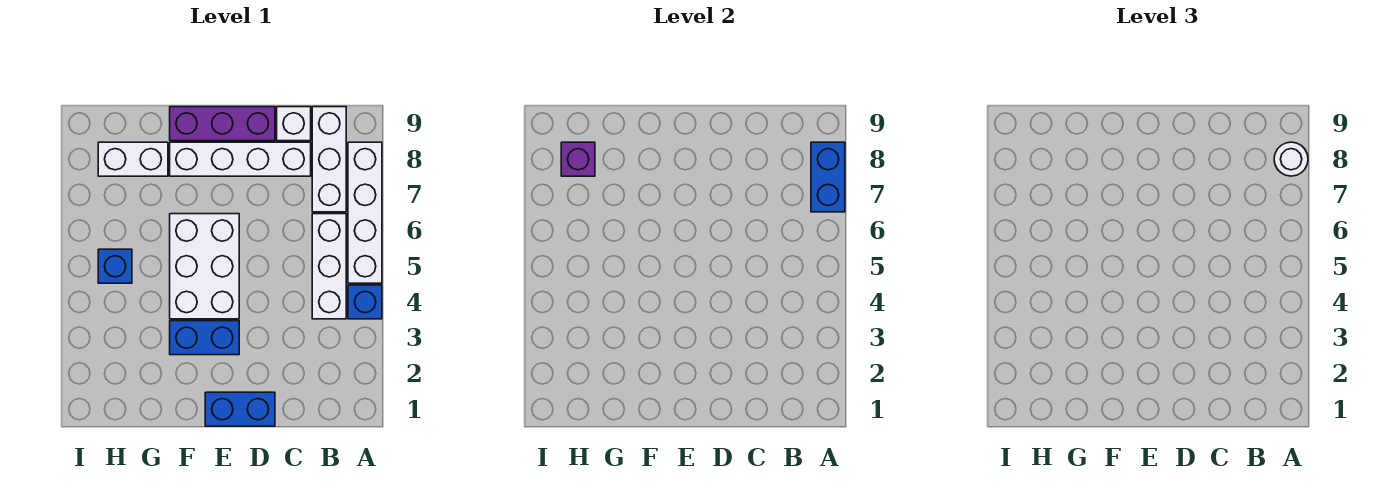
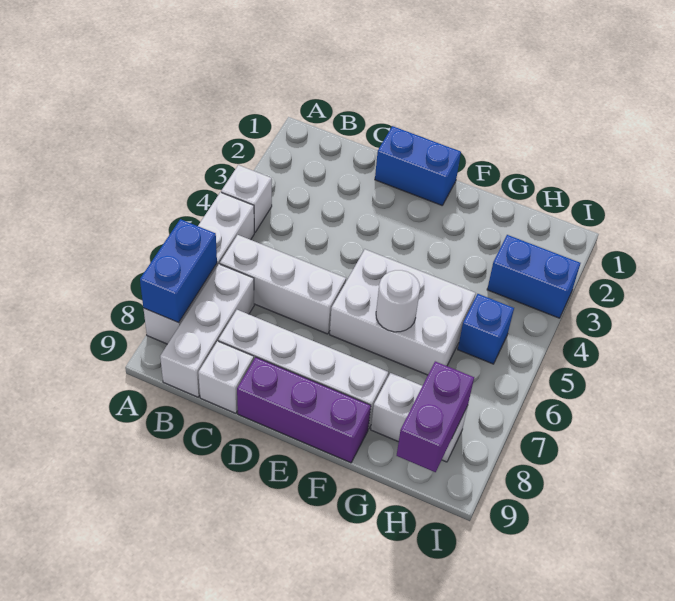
blue 1x1 brick [348,285,382,319] -> white 1x1 brick [221,165,272,233]
white 1x1 round brick [1274,142,1308,176] -> white 1x1 round brick moved to [376,270,420,332]
white 1x3 brick [312,214,346,319] -> white 1x3 brick turned to [220,235,346,334]
blue 1x2 brick [170,321,239,355] -> blue 1x2 brick moved to [487,235,580,318]
white 2x3 brick [170,214,239,319] -> white 2x3 brick turned to [330,249,476,375]
purple 1x1 brick [561,142,595,176] -> purple 1x2 brick [397,362,474,472]

